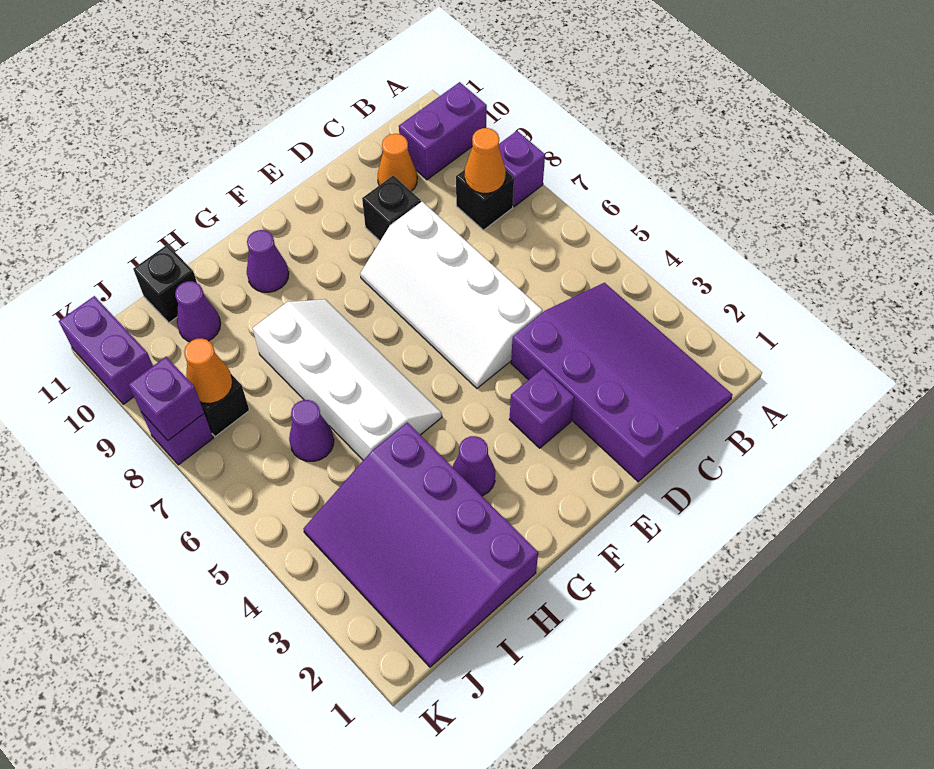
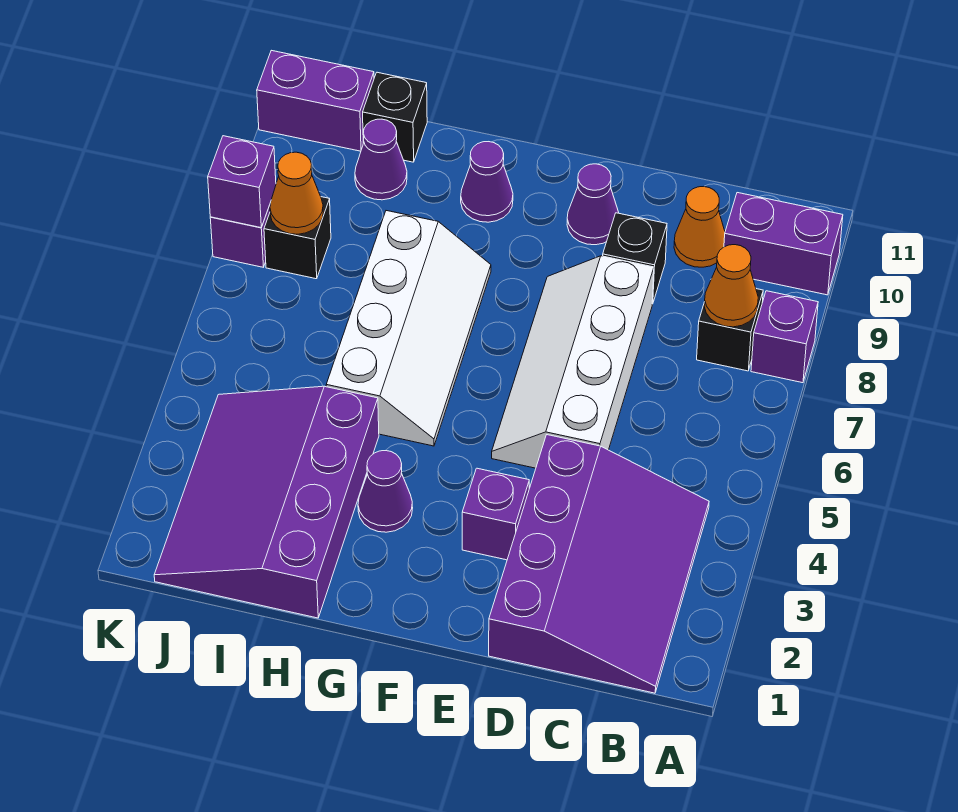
purple 1x1 cone [289,400,334,461] -> purple 1x1 cone moved to [567,164,619,245]
purple 1x2 brick [59,296,153,404] -> purple 1x2 brick turned to [257,50,374,151]

